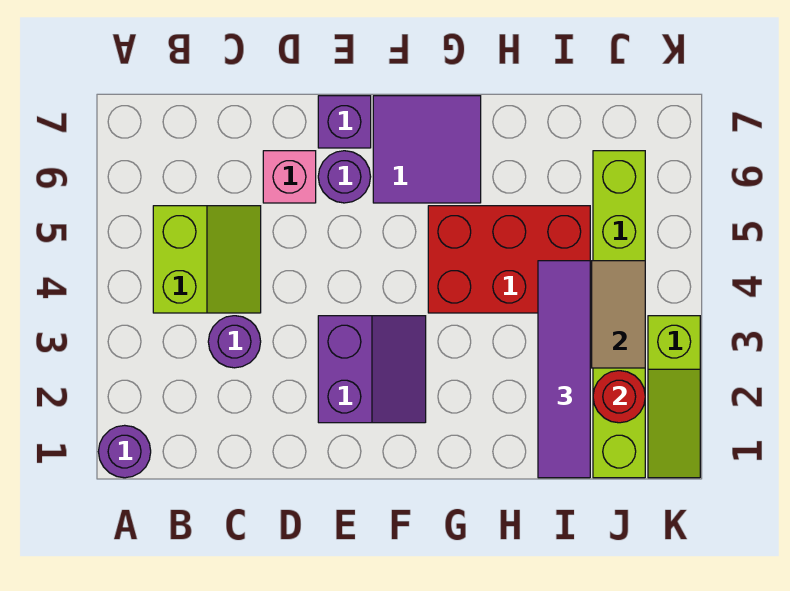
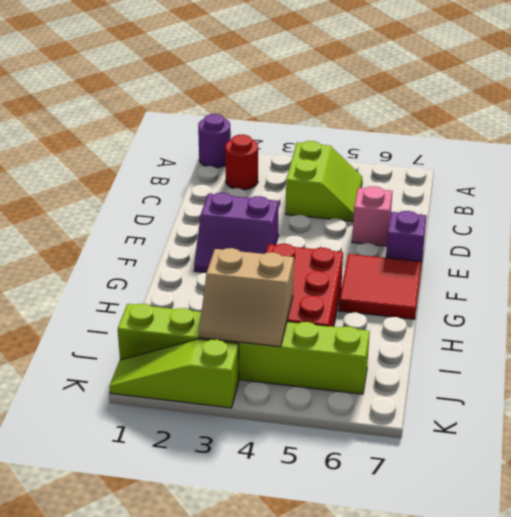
lime 2x2 slope [153,206,261,313] -> lime 2x2 slope turned to [286,141,362,221]
purple 1x1 round brick [208,316,261,368] -> none
purple 1x1 round brick [318,151,371,203] -> none
purple 2x2 tile [373,96,481,203] -> red 2x2 tile [339,254,422,319]
purple 1x4 tile [538,261,590,478] -> none
red 1x1 round brick [593,371,645,423] -> red 1x1 round brick moved to [225,135,258,190]

